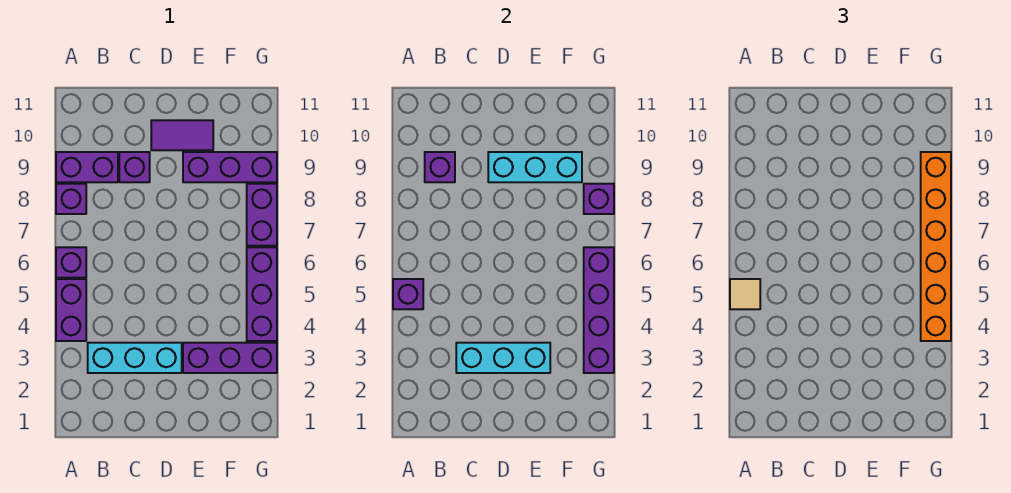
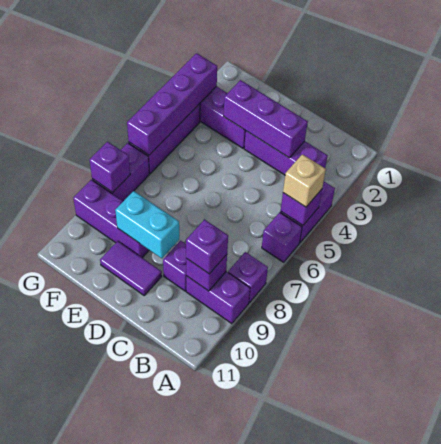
tan 1x1 tile [730,279,760,309] -> tan 1x1 brick [283,154,326,207]
cyan 1x3 brick [88,343,182,373] -> purple 1x3 brick [244,131,328,175]
none -> purple 1x1 brick [186,219,228,274]
cyan 1x3 brick [456,343,550,373] -> purple 1x3 brick [224,80,308,158]
cyan 1x3 brick [488,152,582,182] -> cyan 1x2 brick [115,191,179,258]
orange 1x6 brick [921,152,951,341] -> none

